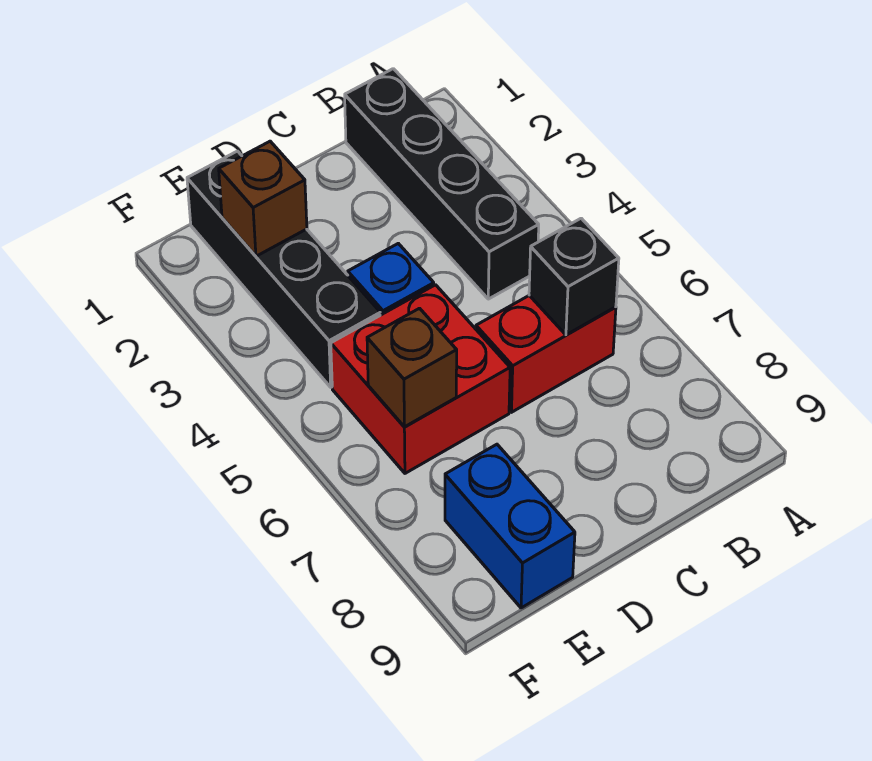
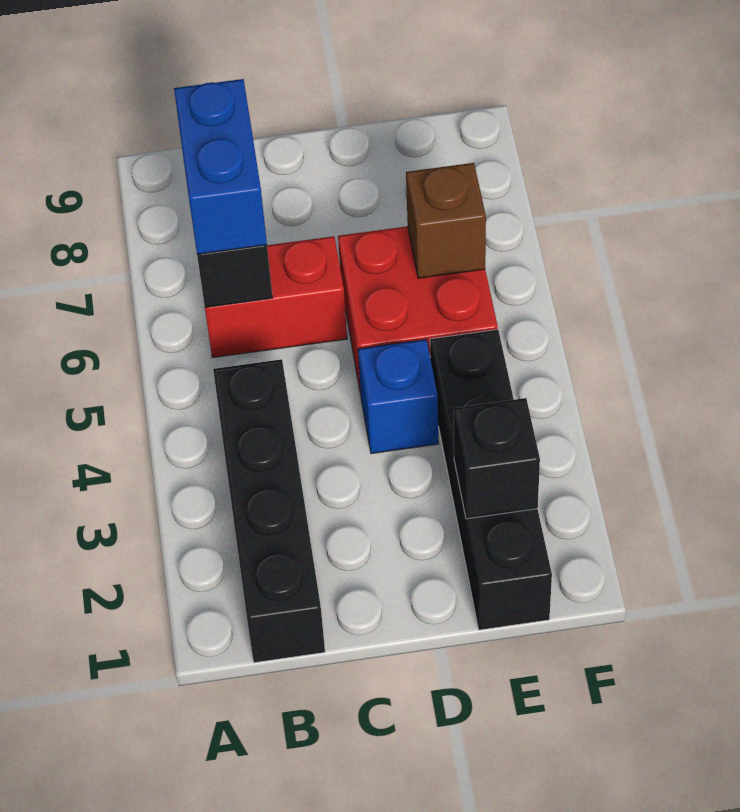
brown 1x1 brick [219,141,307,256] -> black 1x1 brick [454,398,540,519]
blue 1x2 brick [445,444,575,608] -> blue 1x2 brick moved to [174,79,267,254]

